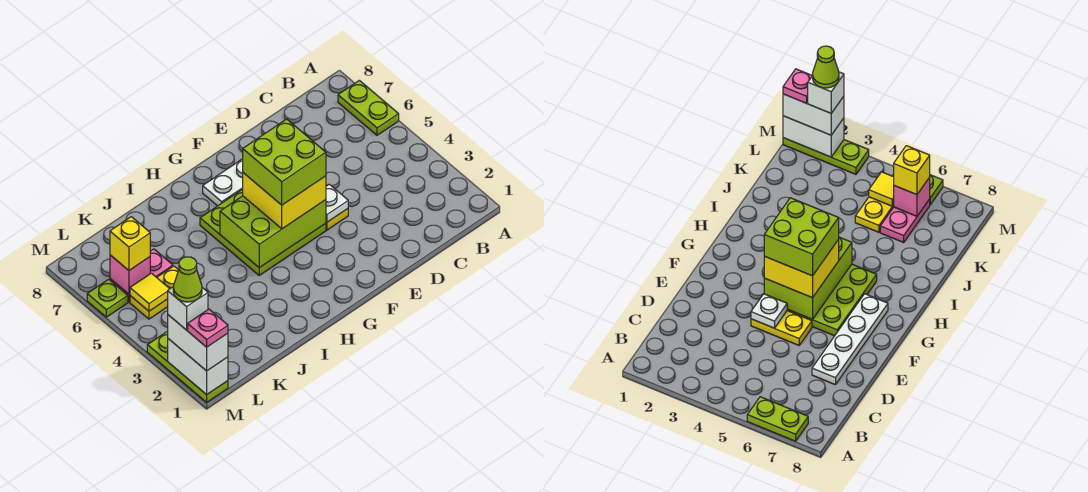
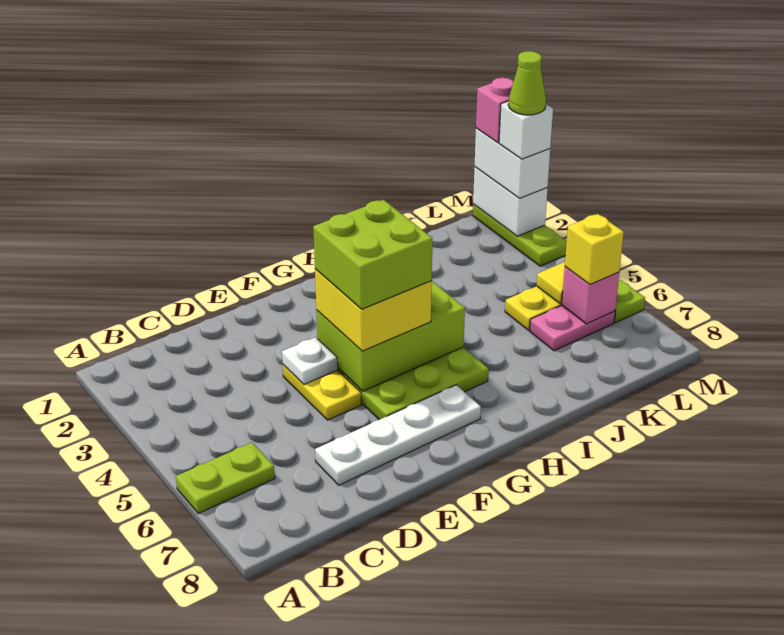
lime 1x2 plate [338,80,399,135] -> lime 1x2 plate turned to [176,443,275,513]
pink 1x1 plate [188,309,228,347] -> pink 1x1 brick [476,78,514,143]

